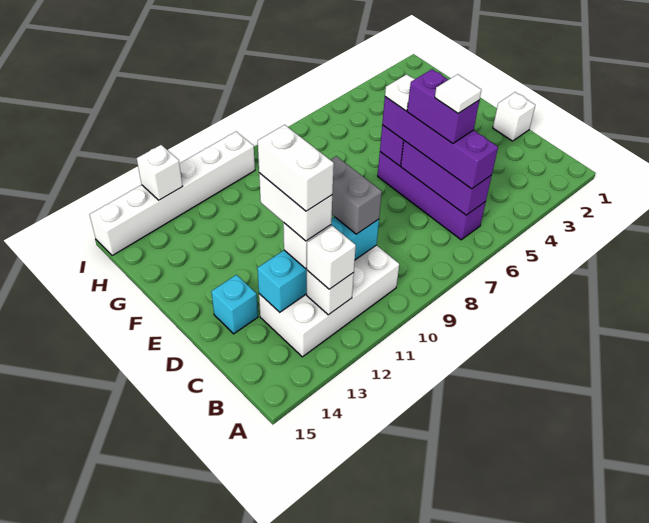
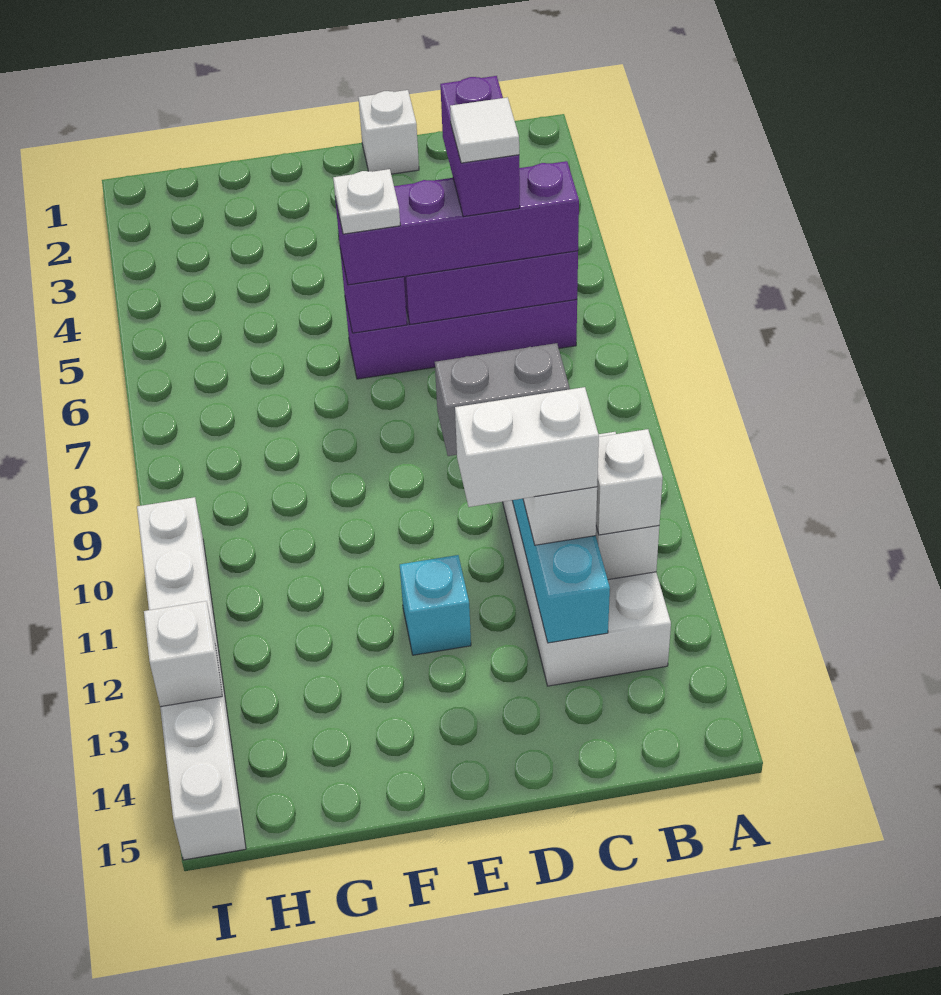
purple 1x2 brick [407,69,479,144] -> purple 1x2 brick turned to [440,76,520,217]
white 1x2 brick [258,125,334,211] -> none
cyan 1x1 brick [211,275,258,334] -> cyan 1x1 brick moved to [400,555,471,655]

